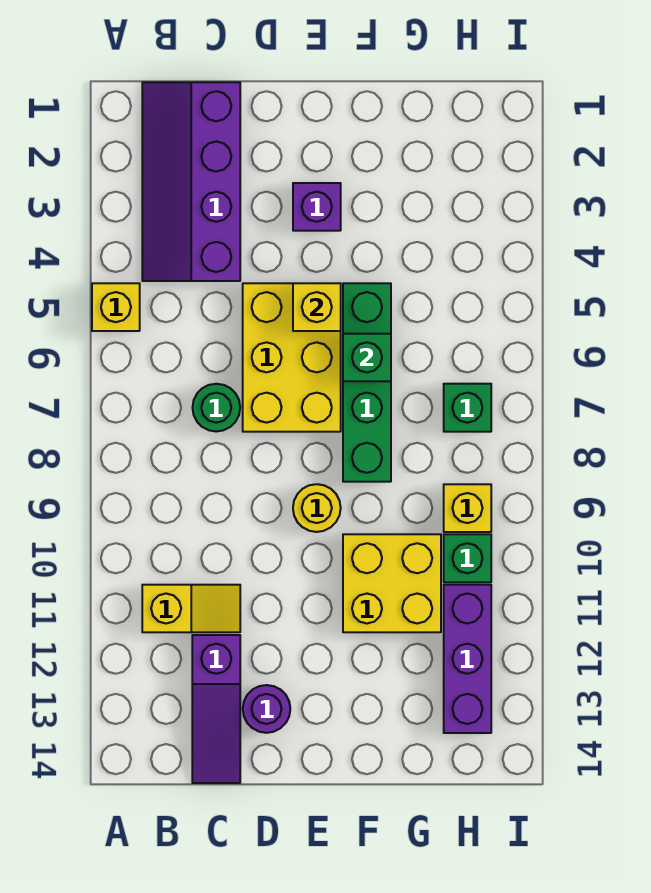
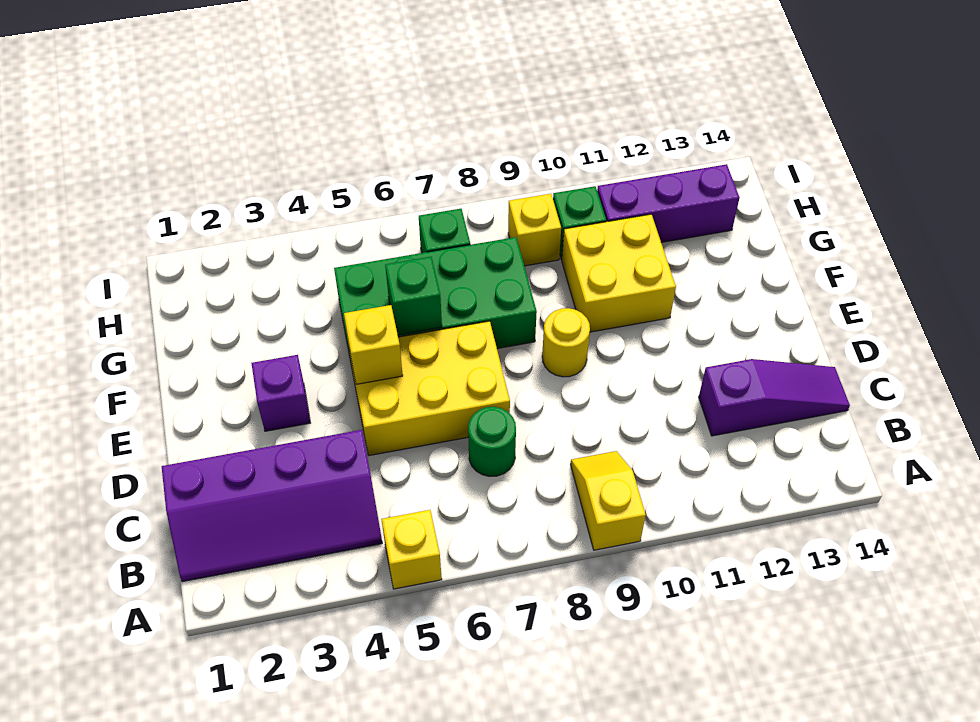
yellow 1x2 slope [142,585,240,632] -> yellow 1x2 slope moved to [571,451,646,550]
purple 1x1 round brick [243,685,290,733] -> none
green 1x4 brick [343,283,391,482] -> green 2x4 brick [334,237,537,366]

